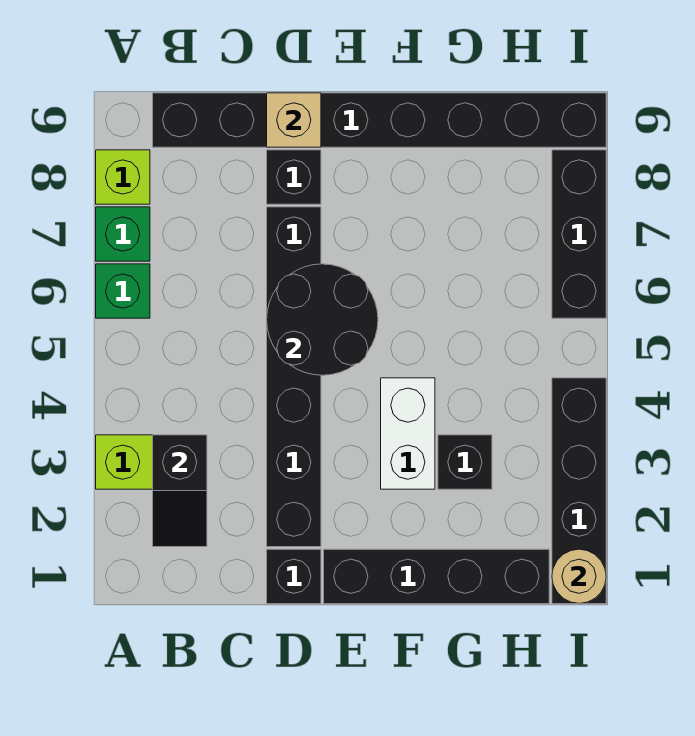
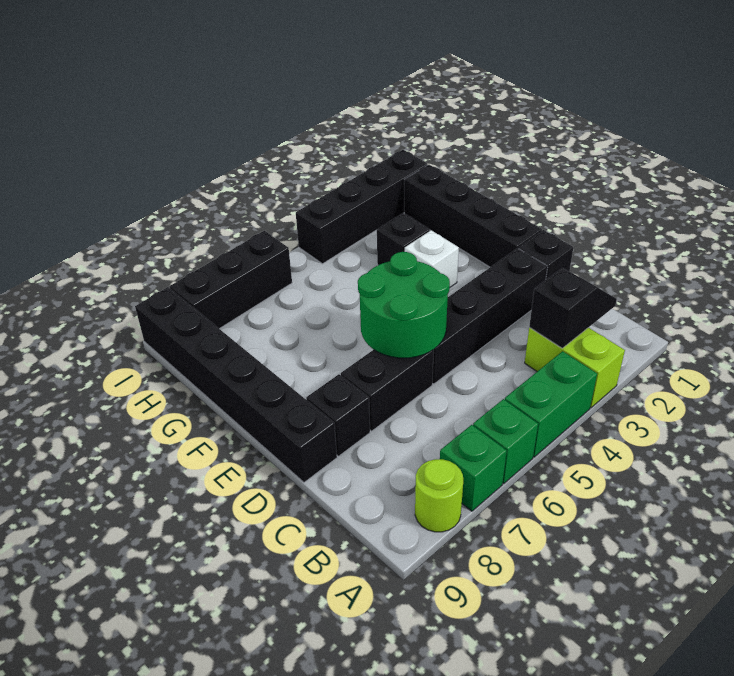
none -> green 1x2 brick [505,351,597,457]
lime 1x1 brick [96,150,150,204] -> lime 1x1 round brick [415,459,463,532]
black 1x8 brick [153,93,606,147] -> black 1x6 brick [135,287,337,482]
black 2x2 round brick [267,264,378,375] -> green 2x2 round brick [358,252,450,358]
tan 1x1 brick [267,93,321,147] -> none
white 1x2 brick [381,378,435,489] -> white 1x1 brick [405,230,459,287]
tan 1x1 round brick [552,549,606,604] -> none

